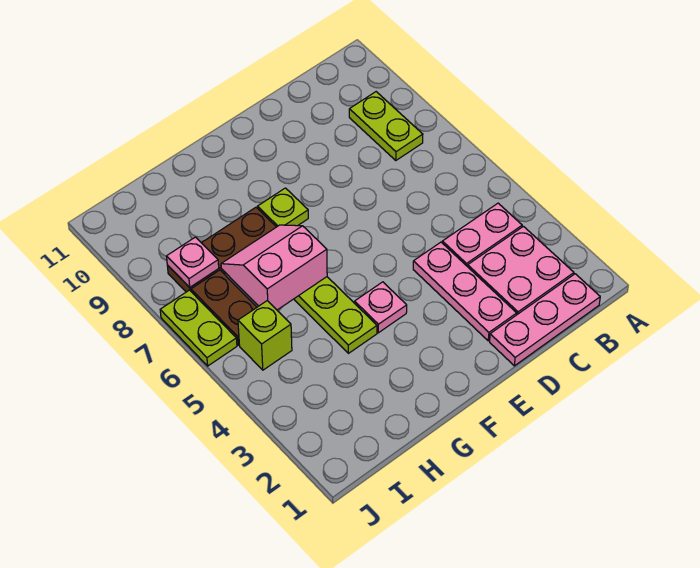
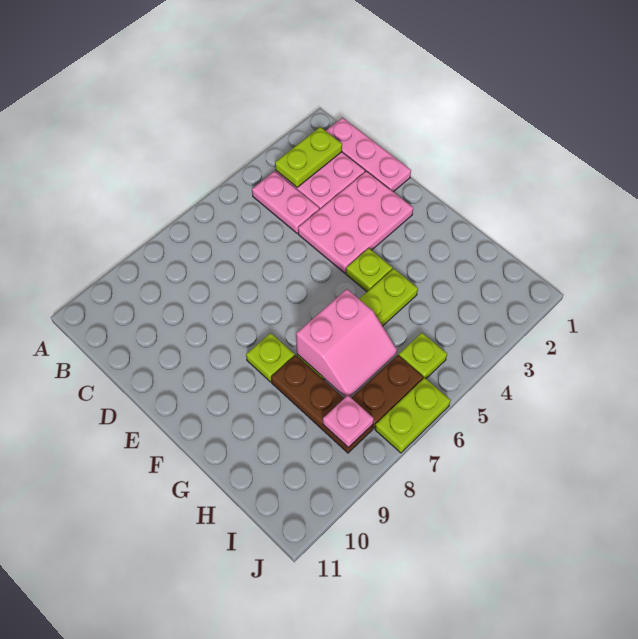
lime 1x2 plate [349,92,423,160] -> lime 1x2 plate moved to [275,127,342,187]
pink 1x3 plate [413,242,517,341] -> pink 2x3 plate [298,171,413,273]
pink 1x1 plate [355,282,407,333] -> lime 1x1 plate [346,248,392,292]
pink 2x2 slope [221,225,327,310] -> pink 2x2 slope turned to [296,289,397,397]
lime 1x1 brick [238,301,292,370] -> lime 1x1 plate [399,333,447,379]

